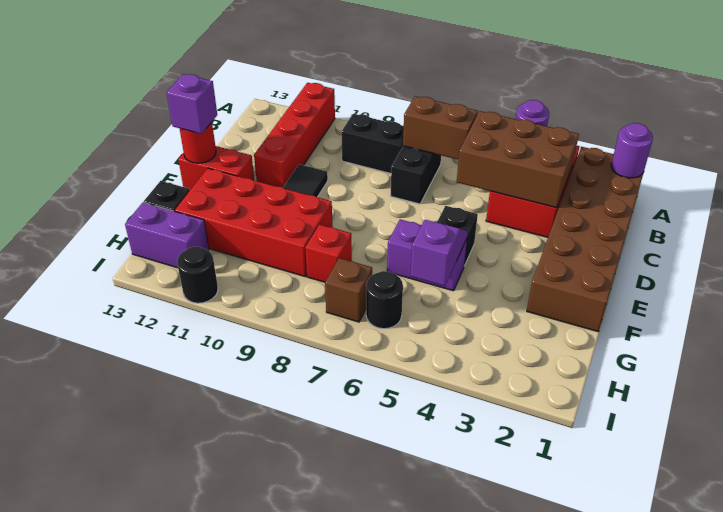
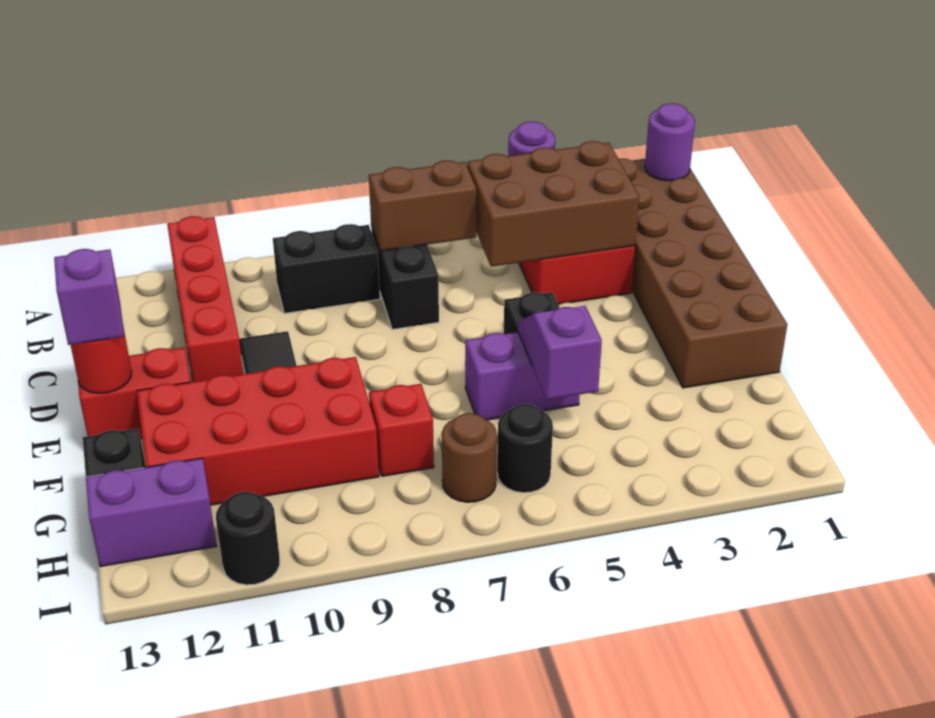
brown 1x1 brick [325,258,372,322] -> brown 1x1 round brick [442,413,497,502]

